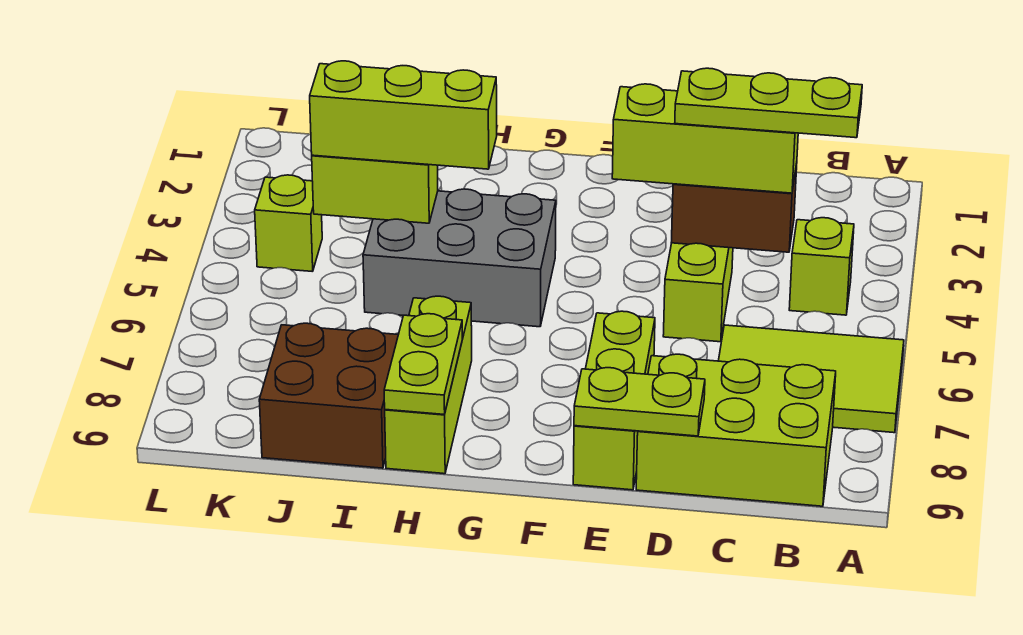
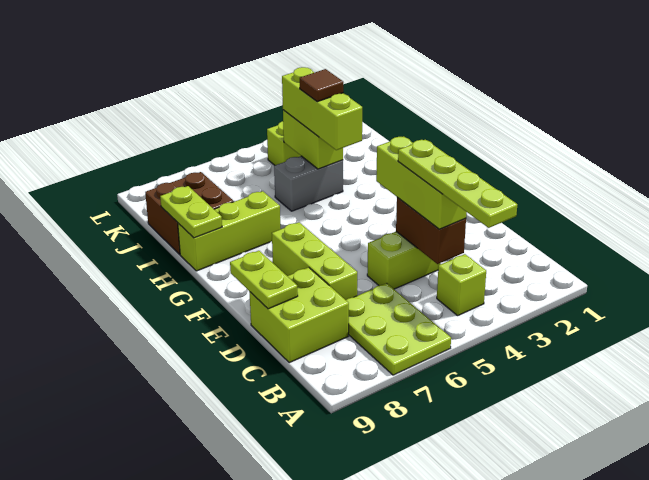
lime 2x3 tile [719,325,904,433] -> lime 2x3 plate [346,283,451,375]
lime 1x3 plate [675,68,862,138] -> lime 1x4 plate [398,140,517,228]
lime 2x3 brick [636,354,836,506] -> lime 2x2 brick [250,267,349,363]
lime 1x3 brick [573,311,655,490] -> lime 1x3 brick turned to [272,222,357,300]
grey 2x3 brick [363,189,556,327] -> grey 1x2 brick [274,156,343,211]
lime 1x2 plate [384,314,462,415] -> lime 1x2 plate turned to [160,186,222,238]
none -> brown 1x1 tile [300,69,343,102]

